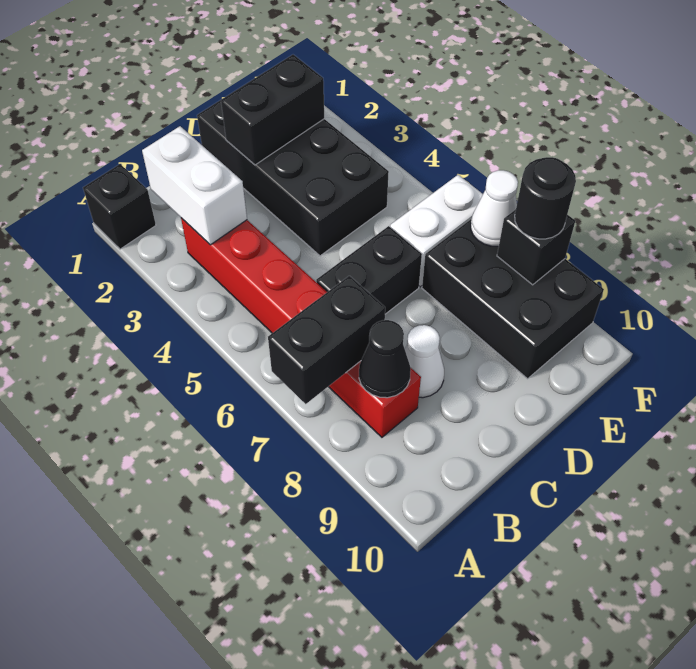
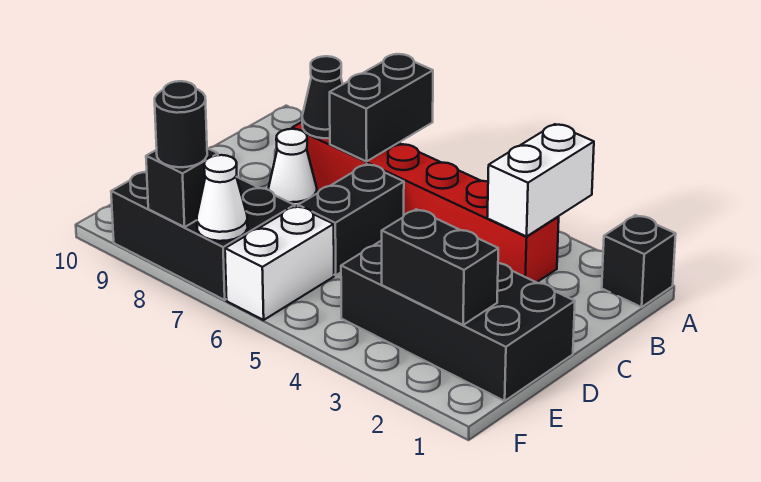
white 1x2 brick [142,126,247,245] -> white 1x2 brick turned to [487,124,594,237]
black 1x2 brick [221,55,324,165] -> black 1x2 brick turned to [382,209,498,325]

